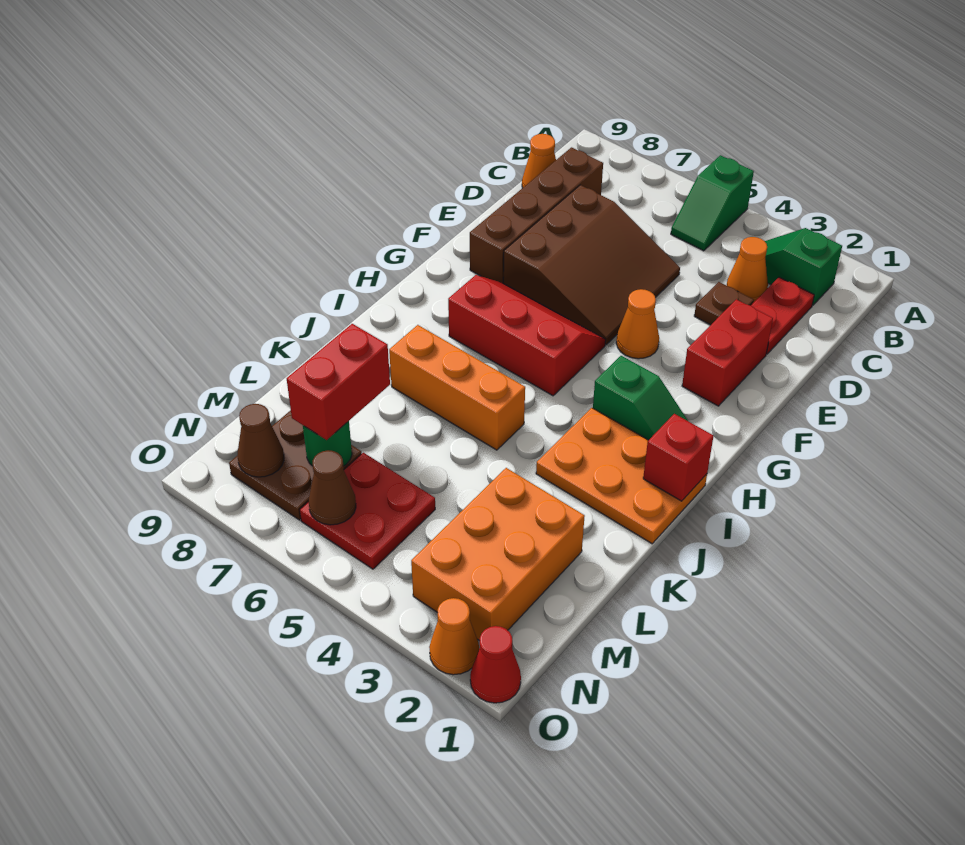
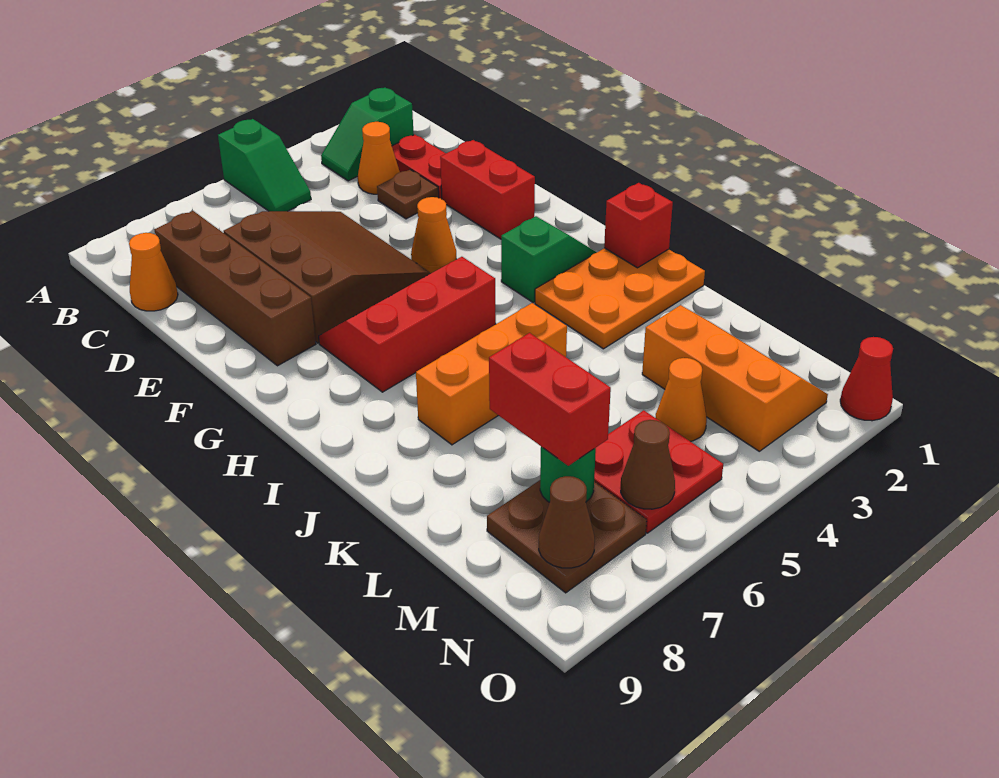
orange 2x3 brick [411,468,585,641] -> orange 2x3 slope [642,305,828,451]
orange 1x1 cone [429,598,479,675] -> orange 1x1 cone moved to [655,358,707,441]

